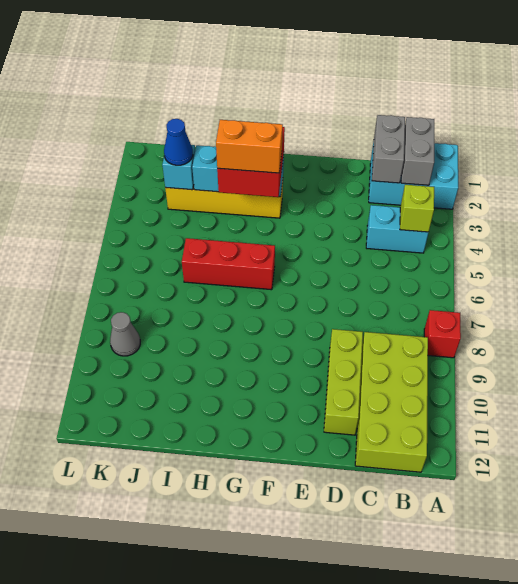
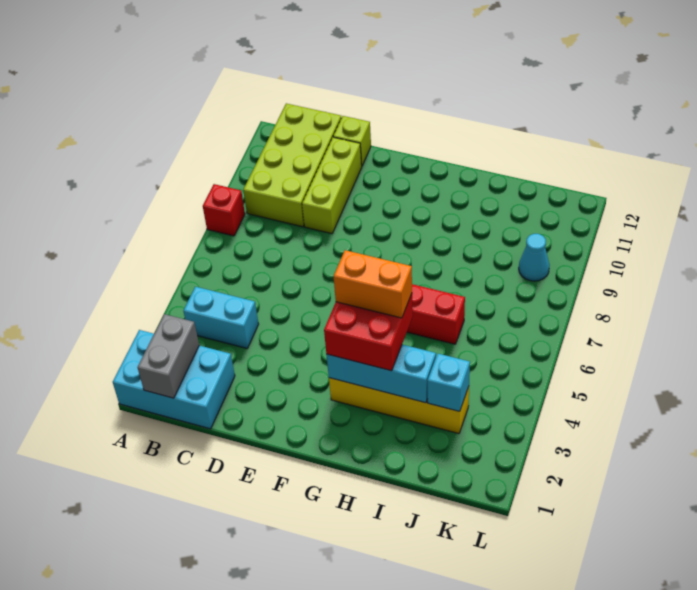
lime 1x1 brick [400,185,434,232] -> lime 1x1 brick moved to [333,116,371,166]
grey 1x2 brick [372,115,405,183] -> none
blue 1x1 cone [164,119,193,165] -> none
grey 1x1 cone [110,312,140,356] -> cyan 1x1 cone [519,234,549,281]

